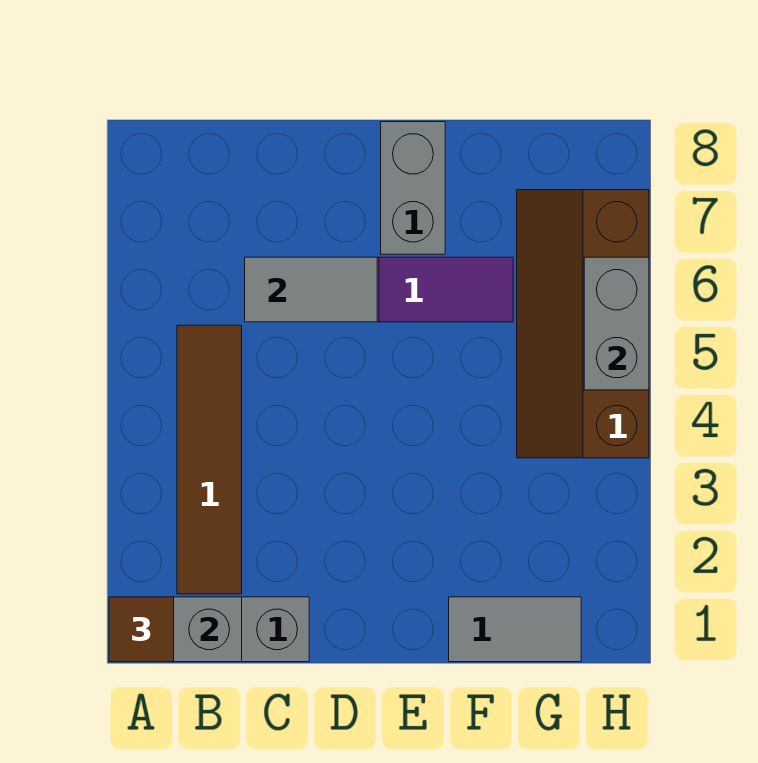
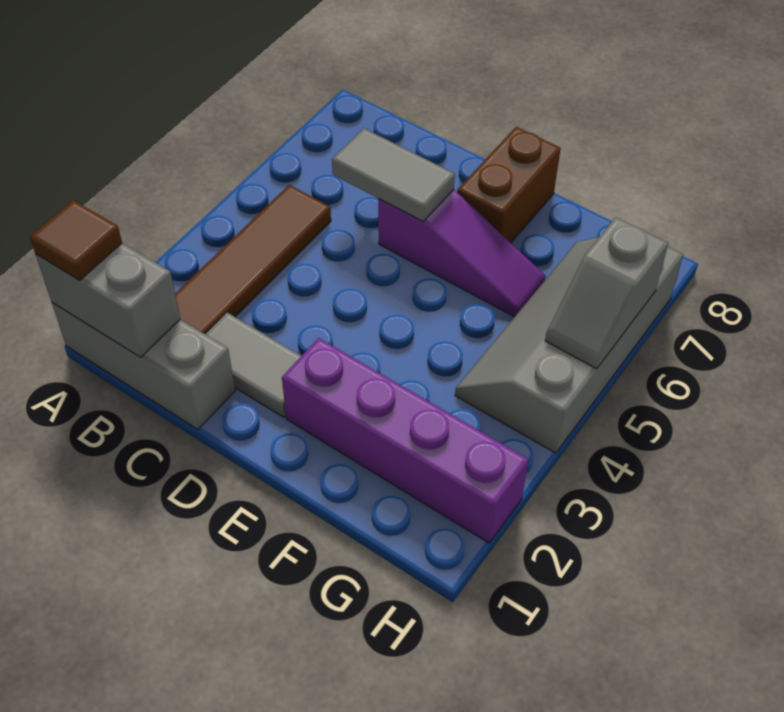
none -> purple 1x4 brick [282,338,529,543]
grey 1x2 brick [381,122,445,254] -> brown 1x2 brick [457,127,561,243]
grey 1x2 tile [449,597,581,662] -> grey 1x2 tile moved to [205,313,301,417]
brown 2x4 slope [517,190,649,458] -> grey 2x4 slope [455,237,683,453]
grey 1x2 brick [584,257,649,390] -> grey 1x2 slope [545,217,668,369]

